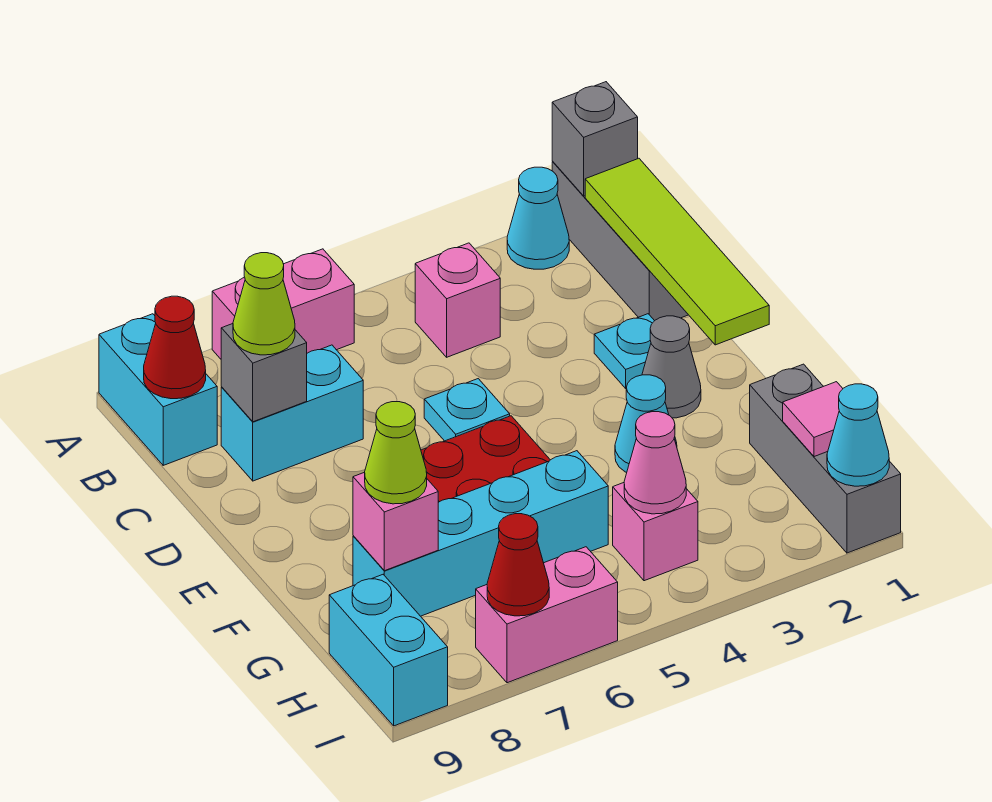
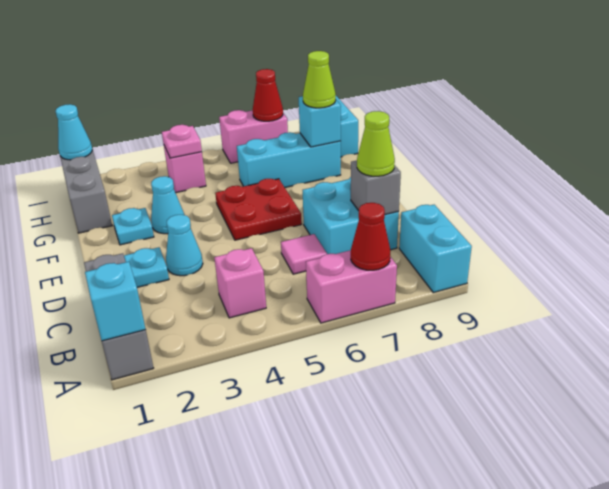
grey 1x1 brick [552,82,638,196] -> cyan 1x1 brick [85,262,146,341]
cyan 1x1 cone [507,167,569,269] -> cyan 1x1 cone moved to [166,215,203,276]
lime 1x4 tile [585,158,769,345] -> none
red 1x1 cone [144,296,206,399] -> red 1x1 cone moved to [351,203,391,270]
cyan 1x2 brick [221,345,363,481] -> cyan 2x2 brick [303,177,399,254]
cyan 1x1 plate [424,379,510,441] -> cyan 1x1 plate moved to [112,208,154,245]
grey 1x1 cone [642,316,701,418] -> none
cyan 1x4 brick [353,451,608,616] -> cyan 1x3 brick [237,132,341,187]
pink 1x1 brick [353,472,438,571] -> cyan 1x1 brick [299,96,341,147]
pink 1x1 tile [783,382,843,457] -> pink 1x1 tile moved to [281,234,327,274]
pink 1x1 cone [624,412,686,514] -> pink 1x1 plate [162,125,202,158]

